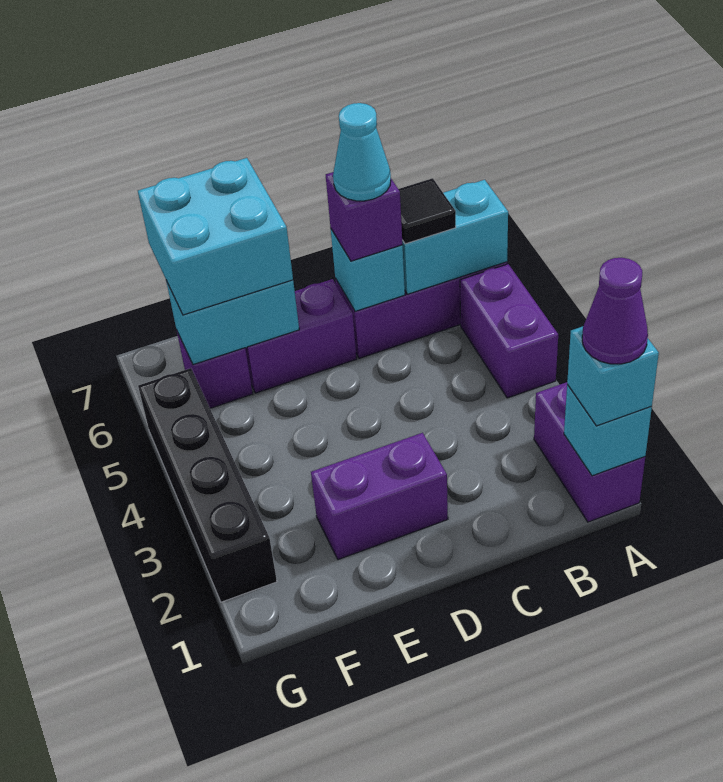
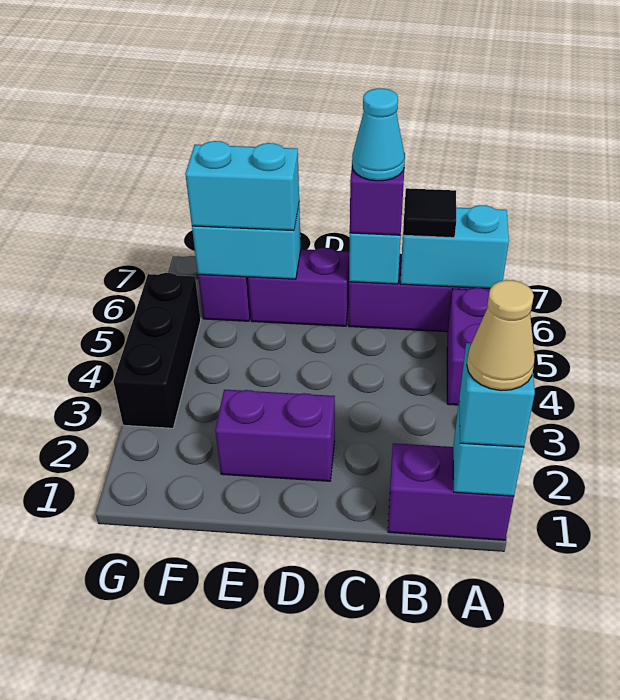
purple 1x2 brick [534,382,645,522] -> purple 1x2 brick turned to [388,443,514,540]
purple 1x1 cone [582,258,648,364] -> tan 1x1 cone [467,280,535,391]
cyan 2x2 brick [138,158,293,315] -> cyan 1x2 brick [185,141,299,231]
black 1x4 brick [138,368,277,602] -> black 1x3 brick [113,273,201,428]

